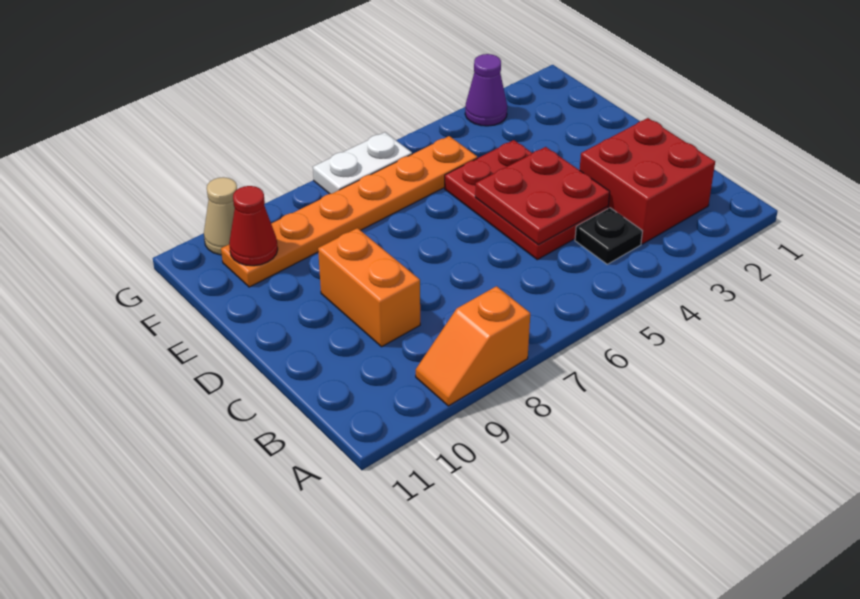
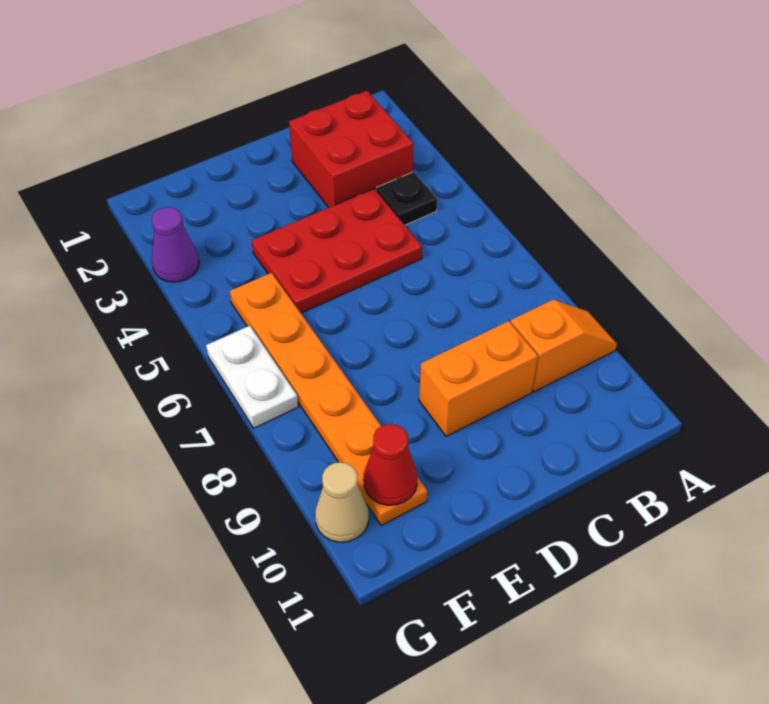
orange 1x2 slope [416,286,530,406] -> orange 1x2 slope turned to [511,300,617,392]
red 2x2 plate [475,147,610,245] -> none

